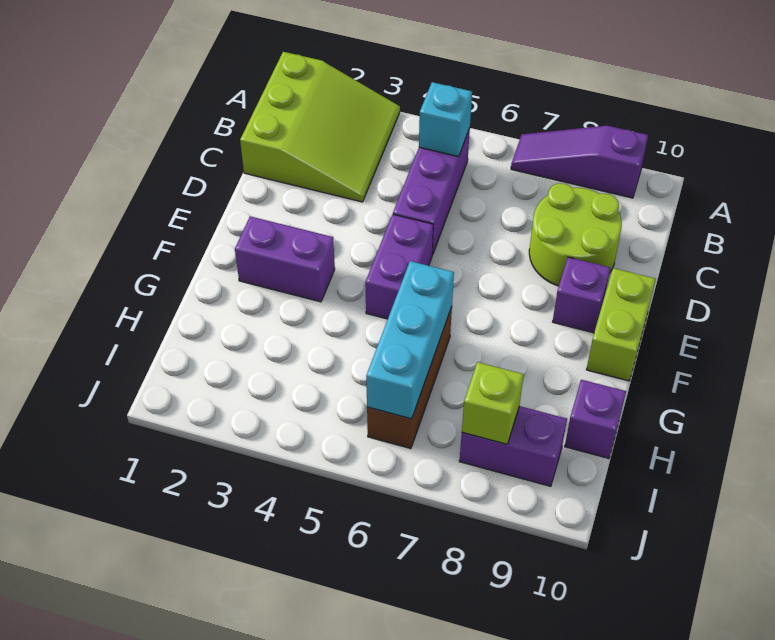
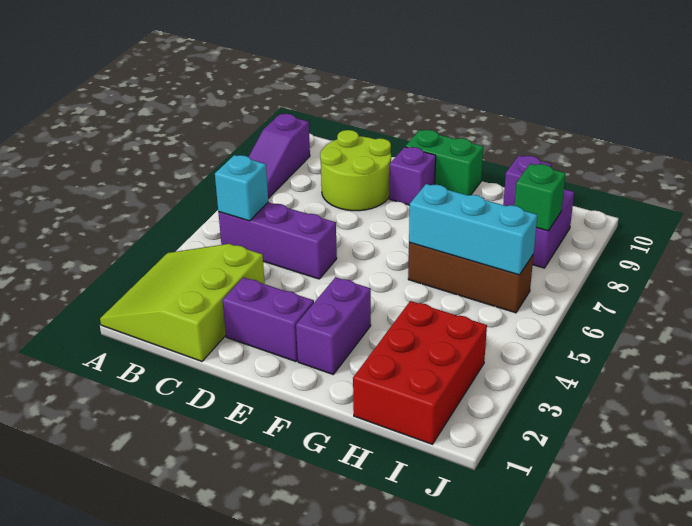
lime 3x3 slope [240,52,400,202] -> lime 3x3 slope turned to [100,244,265,361]
purple 1x2 brick [365,214,433,319] -> purple 1x2 brick moved to [223,277,314,362]
lime 1x2 brick [586,268,656,381] -> green 1x2 brick [405,130,483,195]
none -> red 2x3 brick [353,301,487,444]
lime 1x1 brick [462,362,524,444] -> green 1x1 brick [515,164,566,231]

